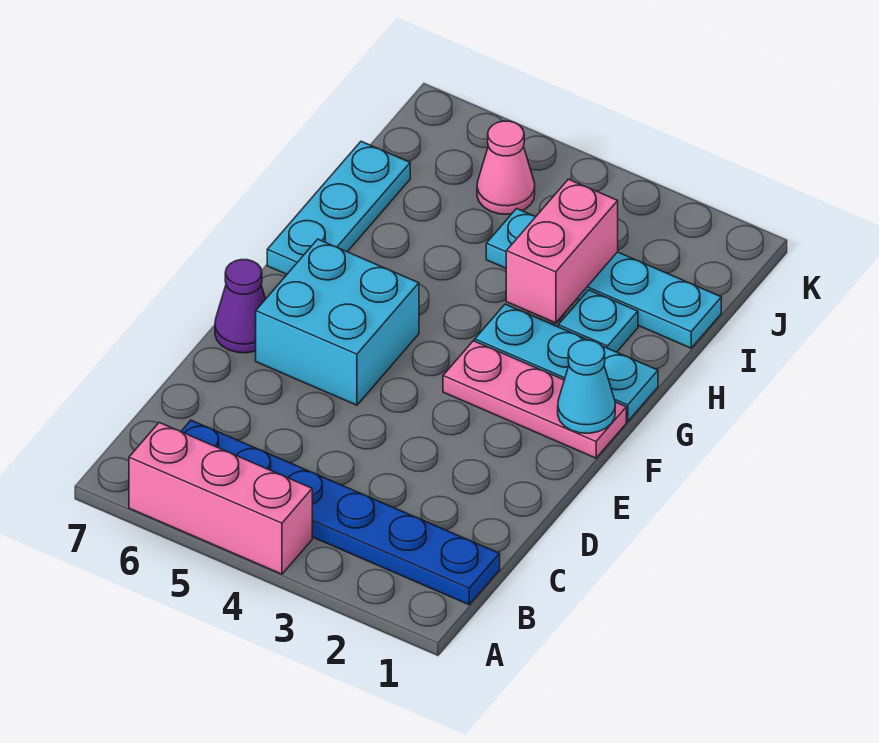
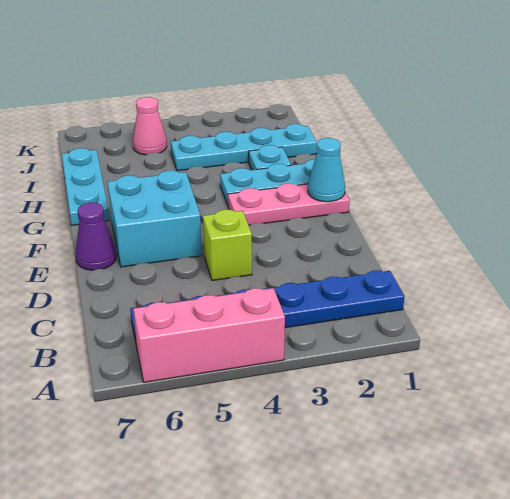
none -> lime 1x1 brick [203,210,252,281]
pink 1x2 brick [506,179,618,323] -> none

